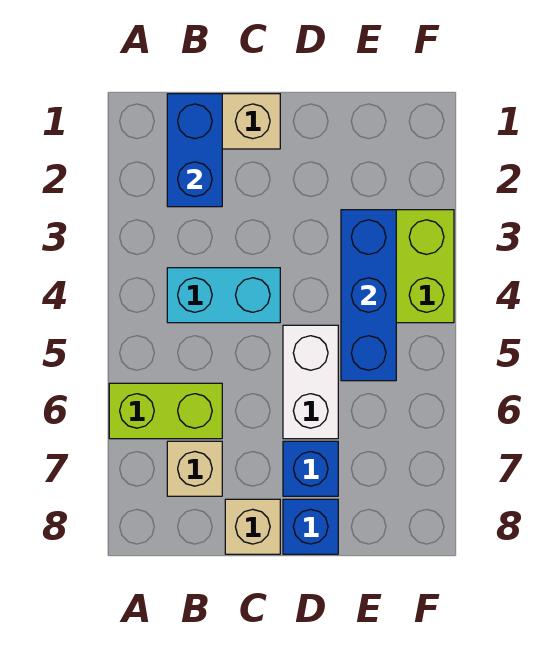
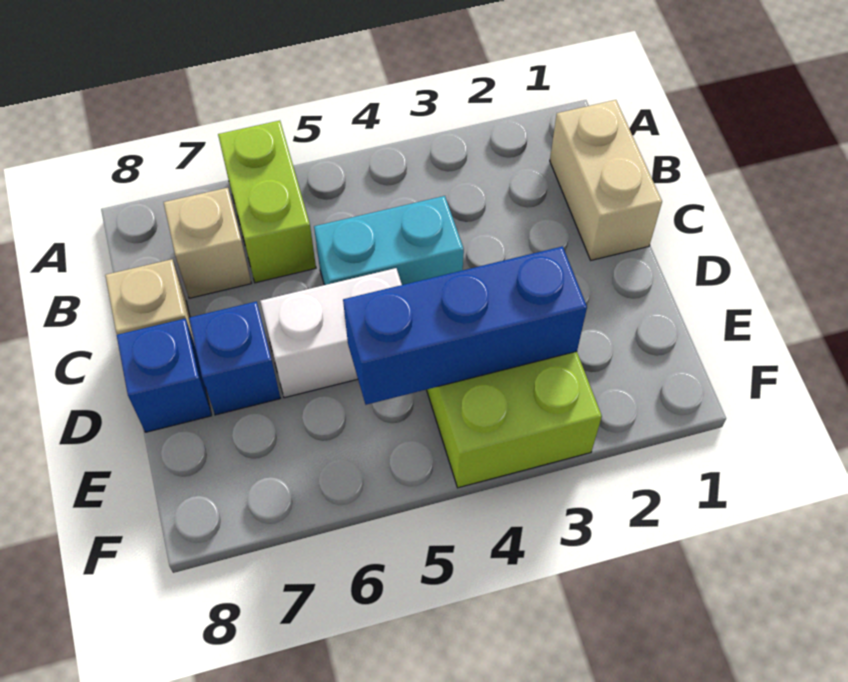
blue 1x2 brick [167,94,222,207] -> none
cyan 1x2 brick [167,268,280,323] -> cyan 1x2 brick turned to [314,196,464,285]

